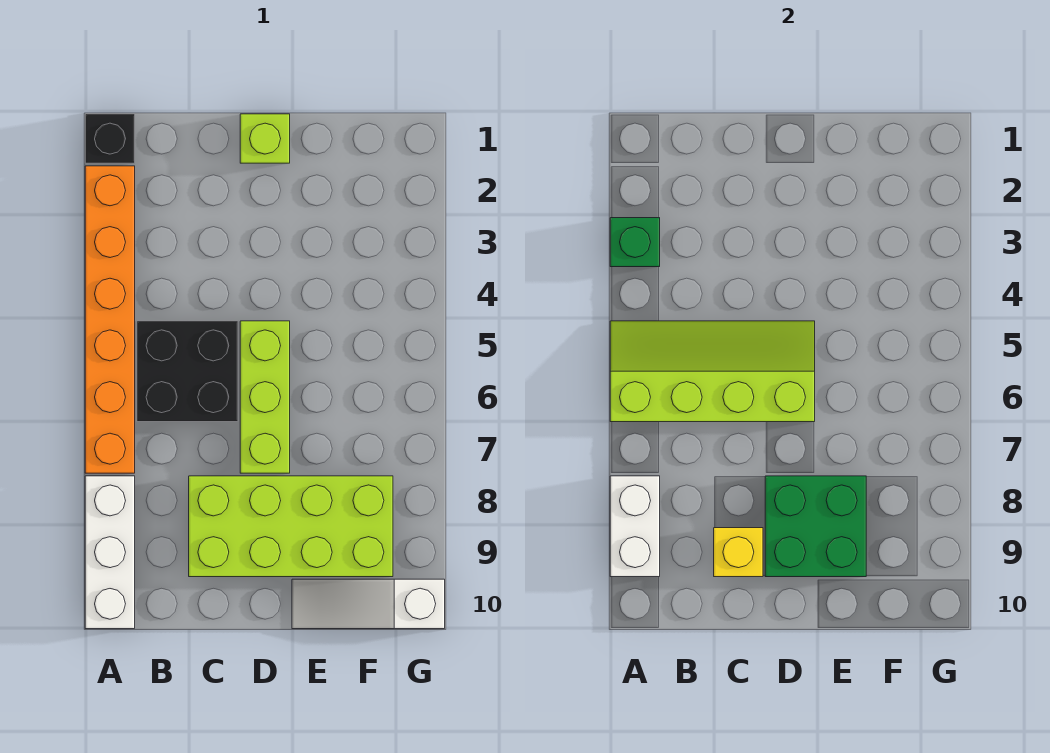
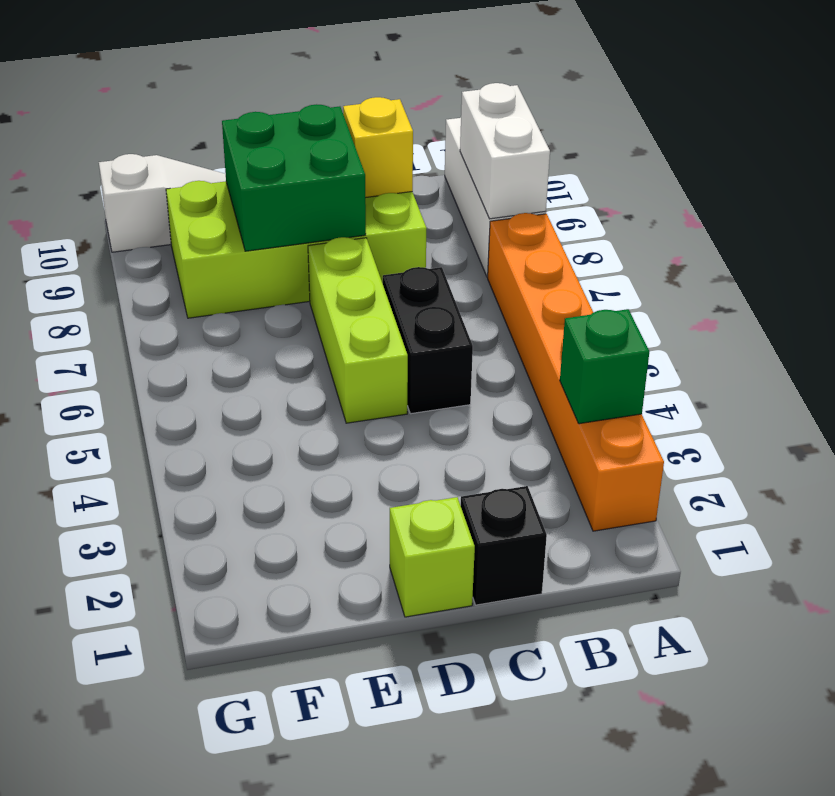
black 1x1 brick [85,114,135,163] -> black 1x1 brick moved to [461,486,547,605]
lime 2x4 slope [610,321,815,422] -> none
black 2x2 brick [137,321,238,422] -> black 1x2 brick [383,267,473,414]

